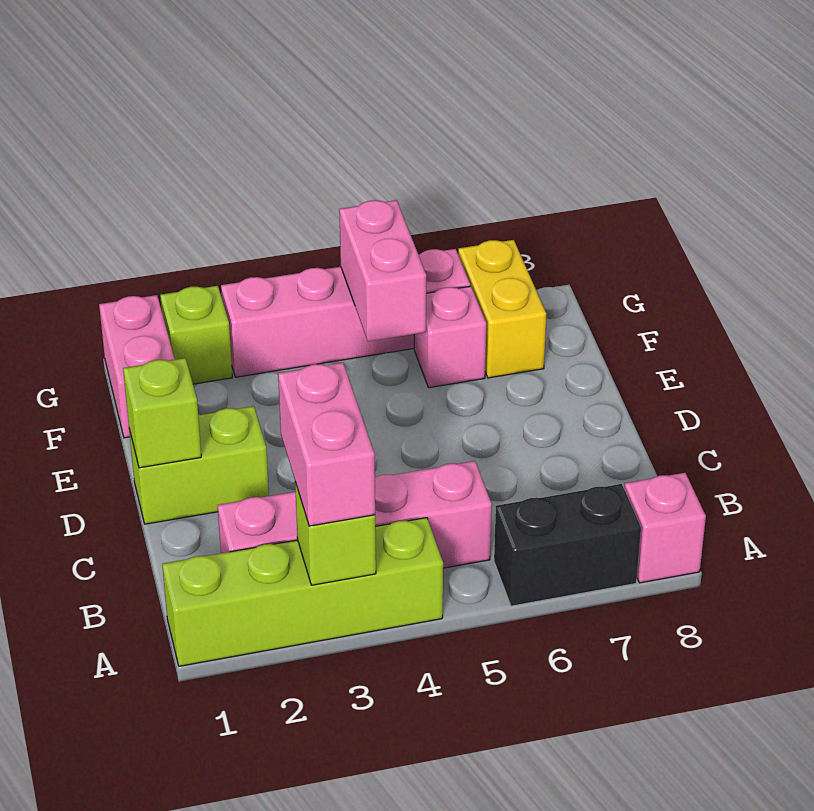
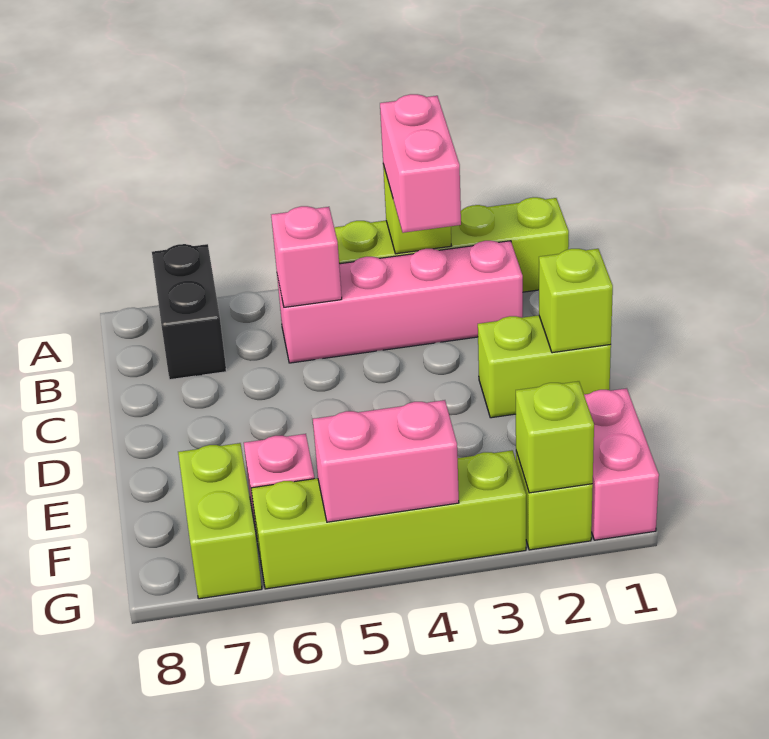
black 1x2 brick [494,484,641,606] -> black 1x2 brick turned to [152,244,226,380]
pink 1x1 brick [624,473,706,583] -> pink 1x1 brick moved to [271,206,342,307]
pink 1x2 brick [339,200,426,342] -> pink 1x2 brick turned to [313,400,459,522]
yellow 1x2 brick [458,240,546,378] -> lime 1x2 brick [178,443,262,599]
none -> lime 1x1 brick [516,381,594,493]
pink 1x4 brick [221,249,470,377] -> lime 1x4 brick [251,450,526,589]

